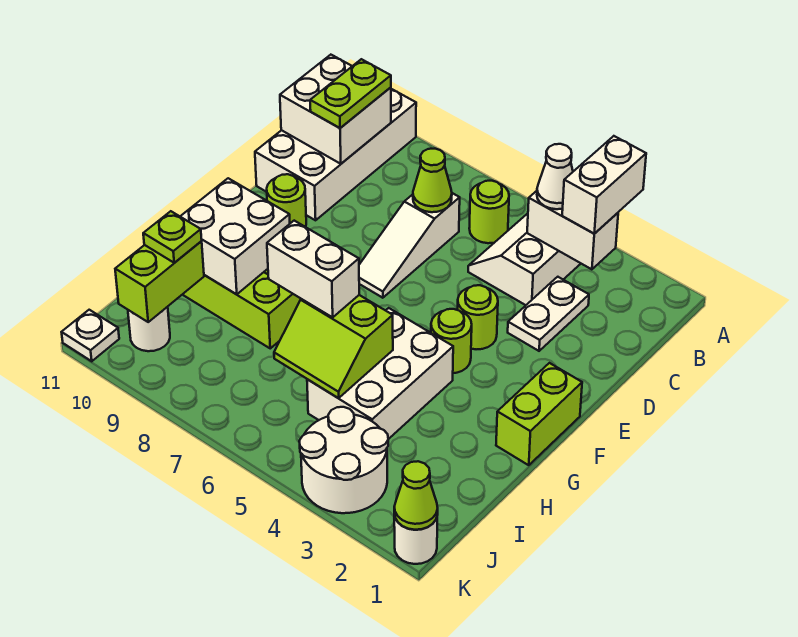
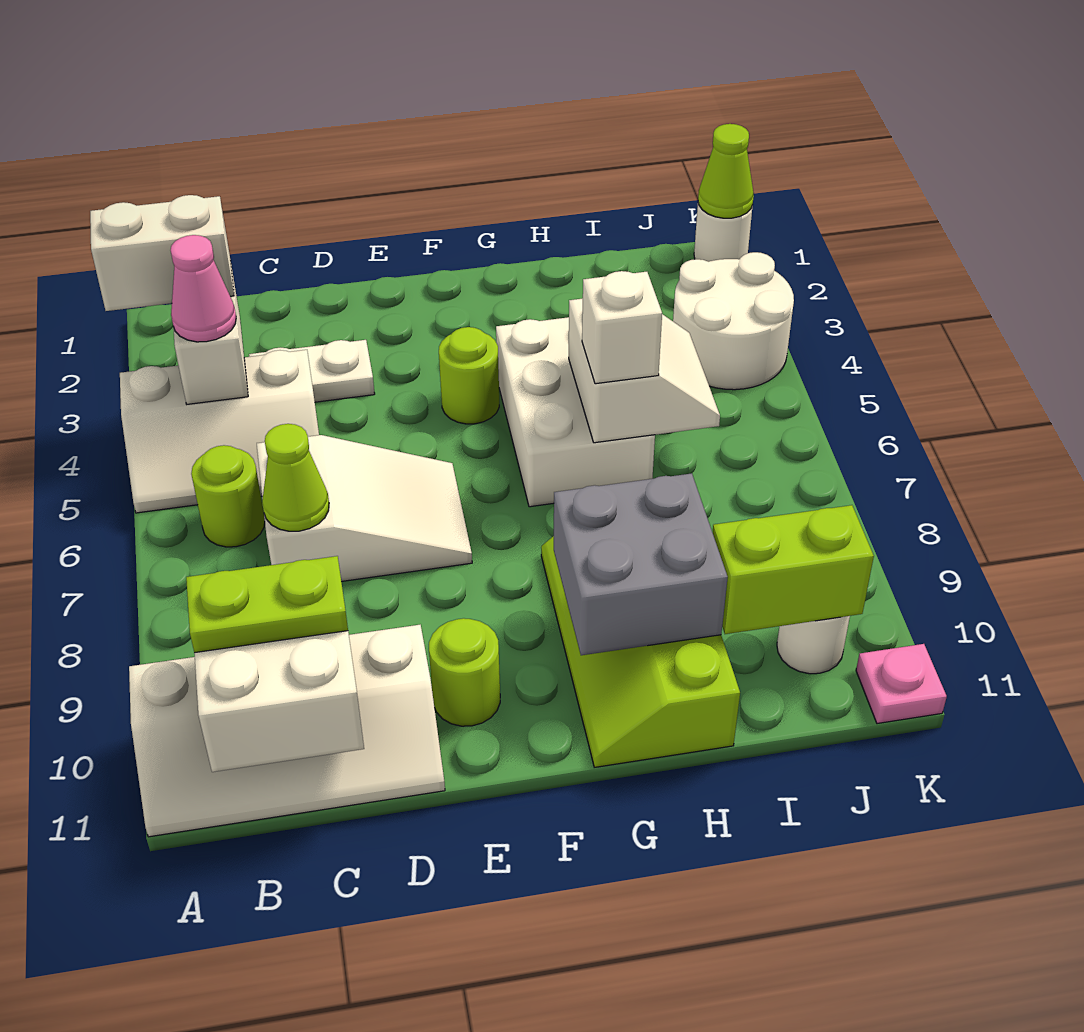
white 2x4 brick [255,89,416,220] -> white 2x4 slope [129,625,445,837]
white 1x1 cone [537,144,573,209] -> pink 1x1 cone [171,235,236,342]
white 1x3 slope [359,193,460,298] -> white 2x3 slope [257,435,472,582]
lime 1x1 round brick [458,285,498,349] -> none
lime 1x2 brick [496,363,582,465] -> none
white 2x3 brick [307,308,453,439] -> white 2x3 brick turned to [496,317,655,507]
white 2x2 brick [180,178,290,294] -> grey 2x2 brick [554,473,728,655]
lime 2x2 slope [274,295,393,398] -> white 2x2 slope [569,298,720,443]
white 1x2 brick [267,221,359,317] -> white 1x1 brick [582,271,662,384]
lime 1x1 plate [143,211,202,263] -> none
white 1x1 plate [62,310,119,361] -> pink 1x1 plate [856,644,947,724]

